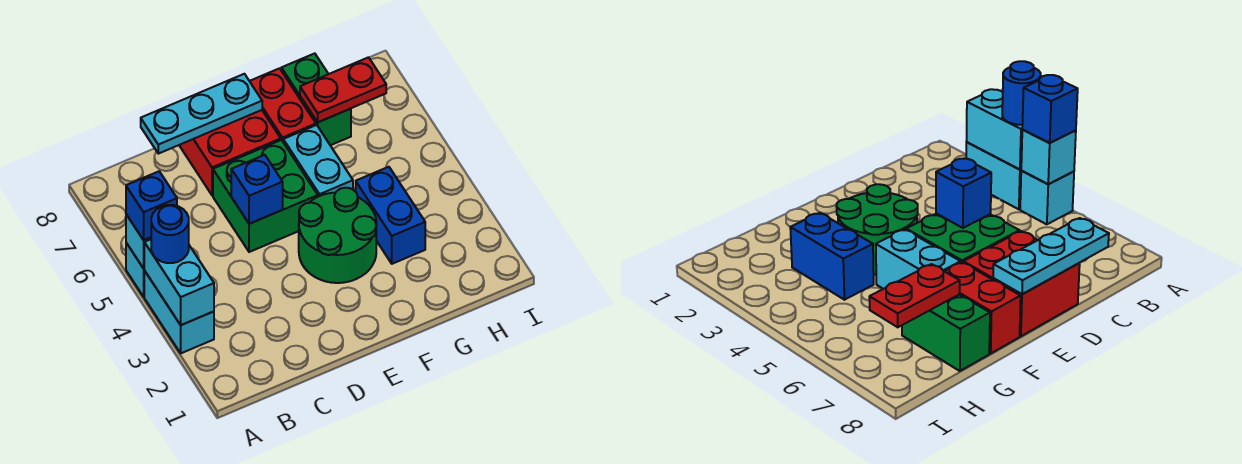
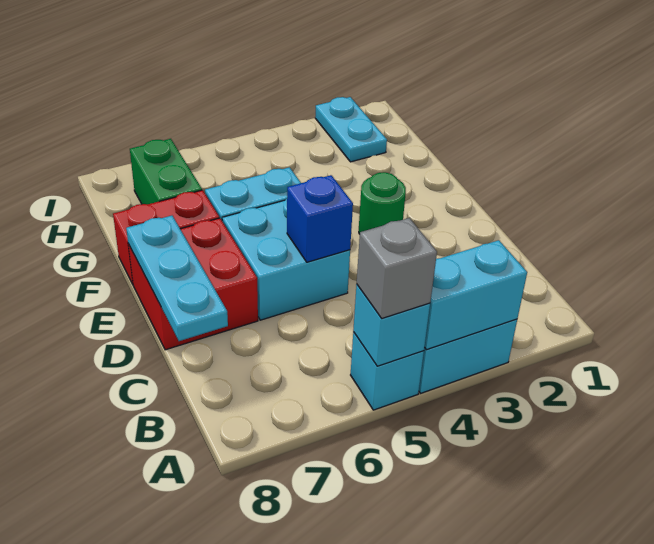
blue 1x1 round brick [151,205,189,263] -> none
blue 1x1 brick [126,171,177,240] -> grey 1x1 brick [357,218,437,318]
green 2x2 brick [213,140,318,252] -> cyan 2x2 brick [222,199,350,320]
green 2x2 round brick [299,188,376,283] -> green 1x1 round brick [359,172,406,234]
blue 1x2 brick [356,167,425,264] -> none
green 1x2 brick [281,53,351,145] -> green 1x2 brick turned to [130,139,202,205]
red 1x2 plate [300,57,386,122] -> none
none -> cyan 1x2 plate [315,97,387,162]

